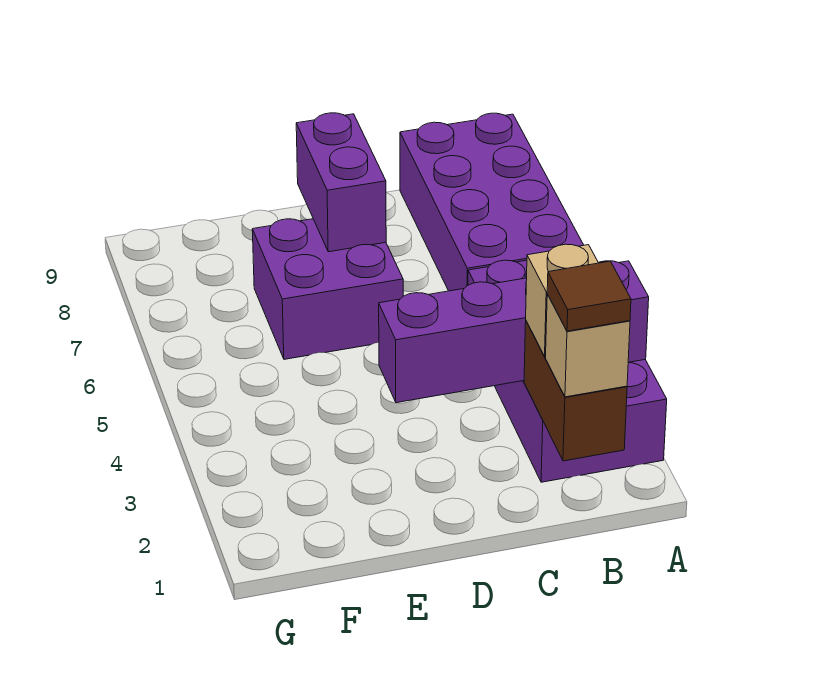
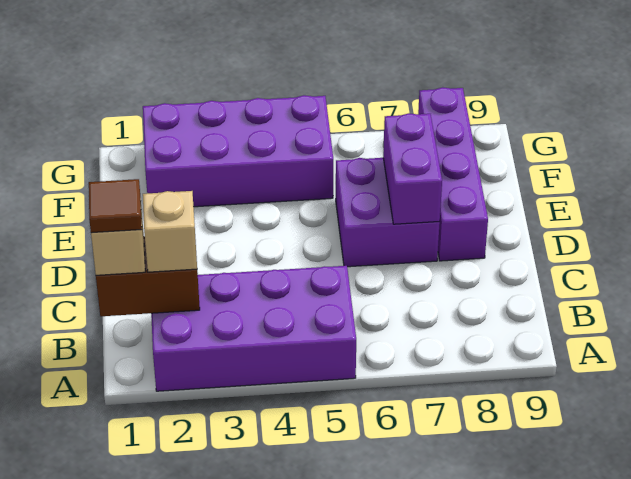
purple 1x4 brick [379,261,649,403] -> purple 1x4 brick moved to [418,87,488,261]
purple 2x4 brick [400,113,583,291] -> purple 2x4 brick moved to [143,95,333,207]
purple 1x2 brick [296,113,386,252] -> purple 1x2 brick turned to [383,113,442,224]

